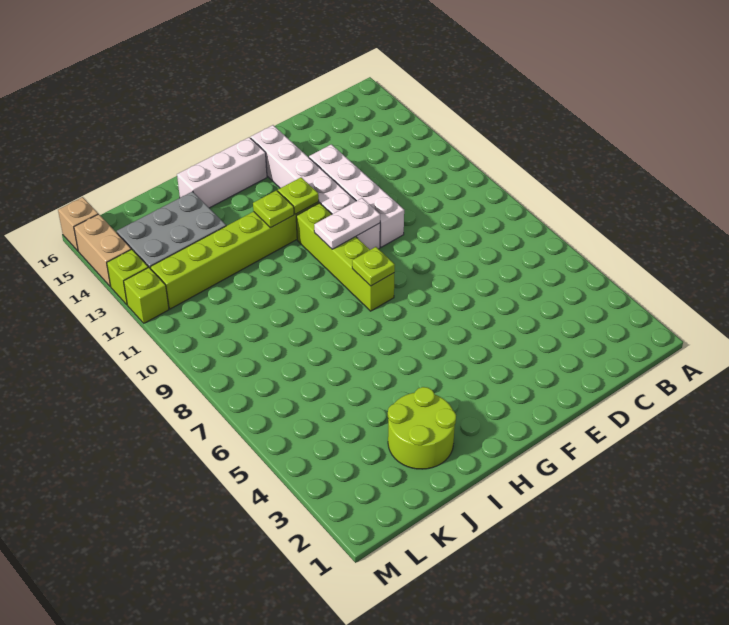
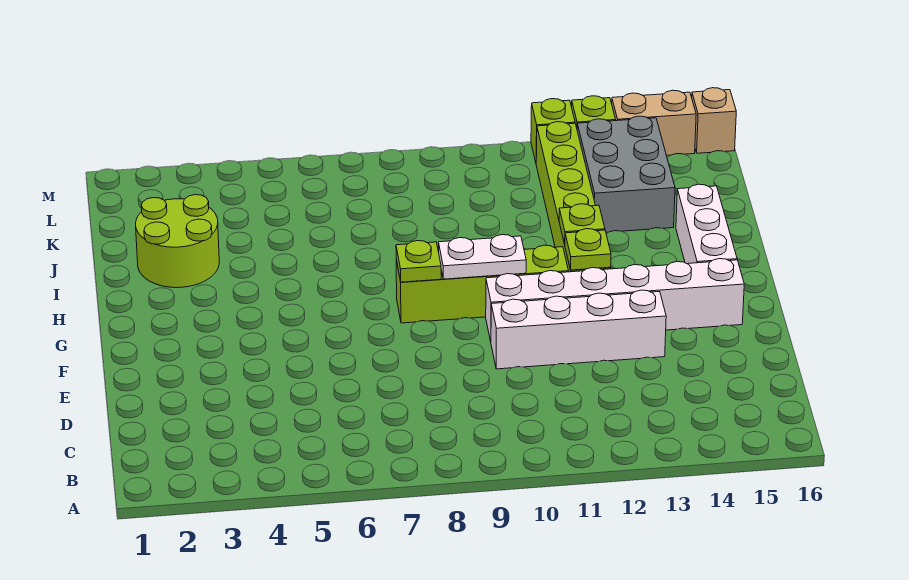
white 1x2 plate [314,198,380,249] -> white 1x2 plate turned to [439,235,526,279]

